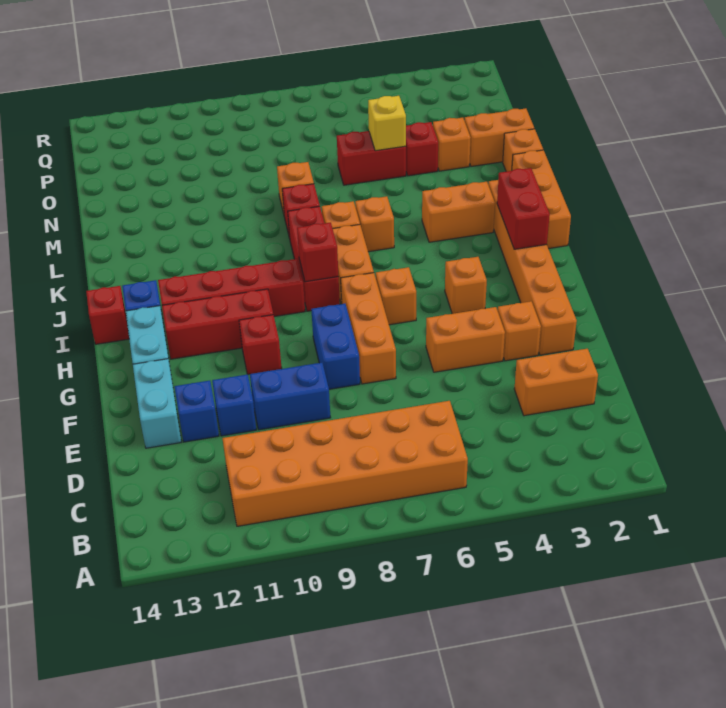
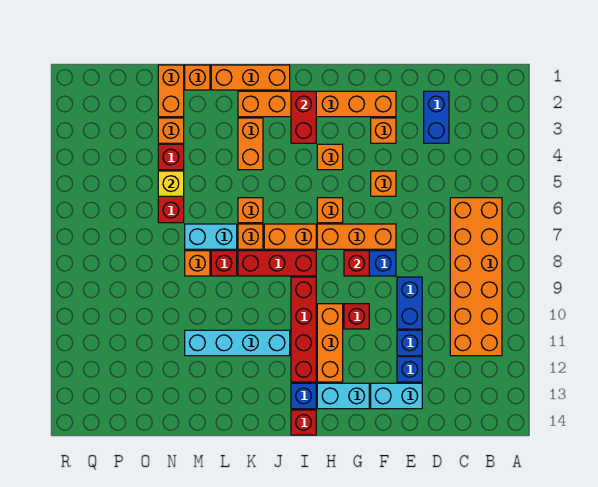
orange 1x2 brick [514,349,598,416] -> blue 1x2 brick [424,91,449,143]
orange 1x2 brick [426,307,505,372] -> orange 1x1 brick [371,171,396,196]
red 1x3 brick [162,289,273,359] -> orange 1x3 brick [317,304,343,382]
red 1x2 brick [497,168,550,249] -> red 1x2 brick turned to [291,91,316,143]
red 1x1 brick [297,223,339,282] -> red 1x1 brick moved to [344,251,369,276]
none -> cyan 1x4 brick [185,330,290,356]
none -> cyan 1x2 brick [185,224,237,249]

